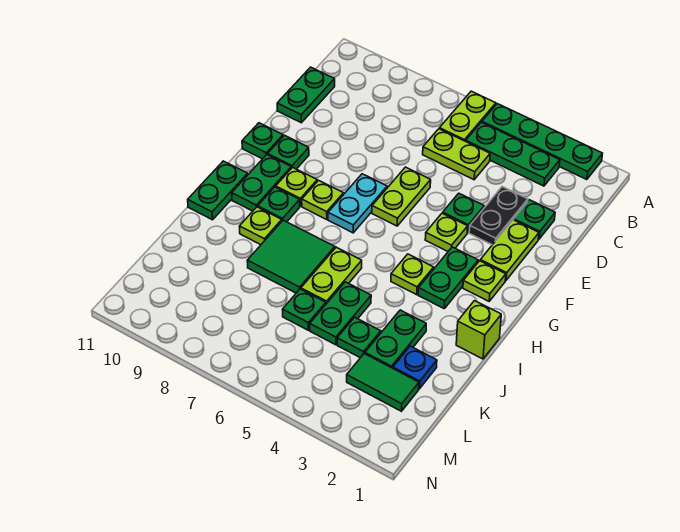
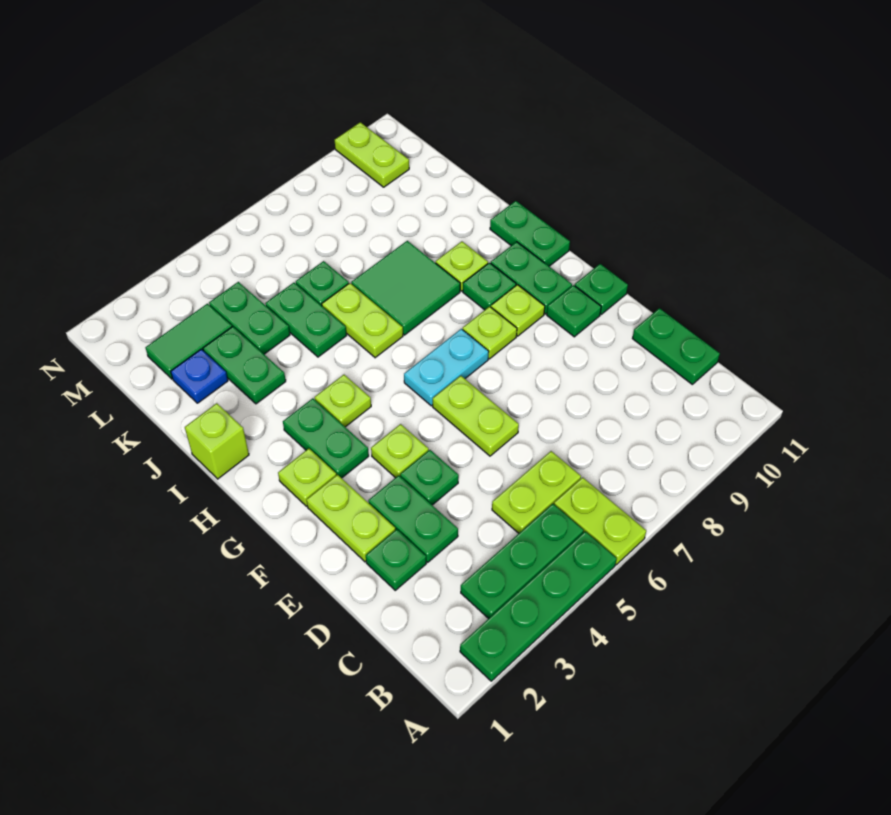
black 1x2 plate [469,187,528,245] -> green 1x2 plate [368,475,458,562]
cyan 1x2 plate [328,174,387,233] -> cyan 1x2 plate turned to [404,329,489,406]
green 1x1 plate [337,317,381,358] -> green 1x2 plate [209,282,290,354]
none -> lime 1x2 plate [335,122,409,187]

